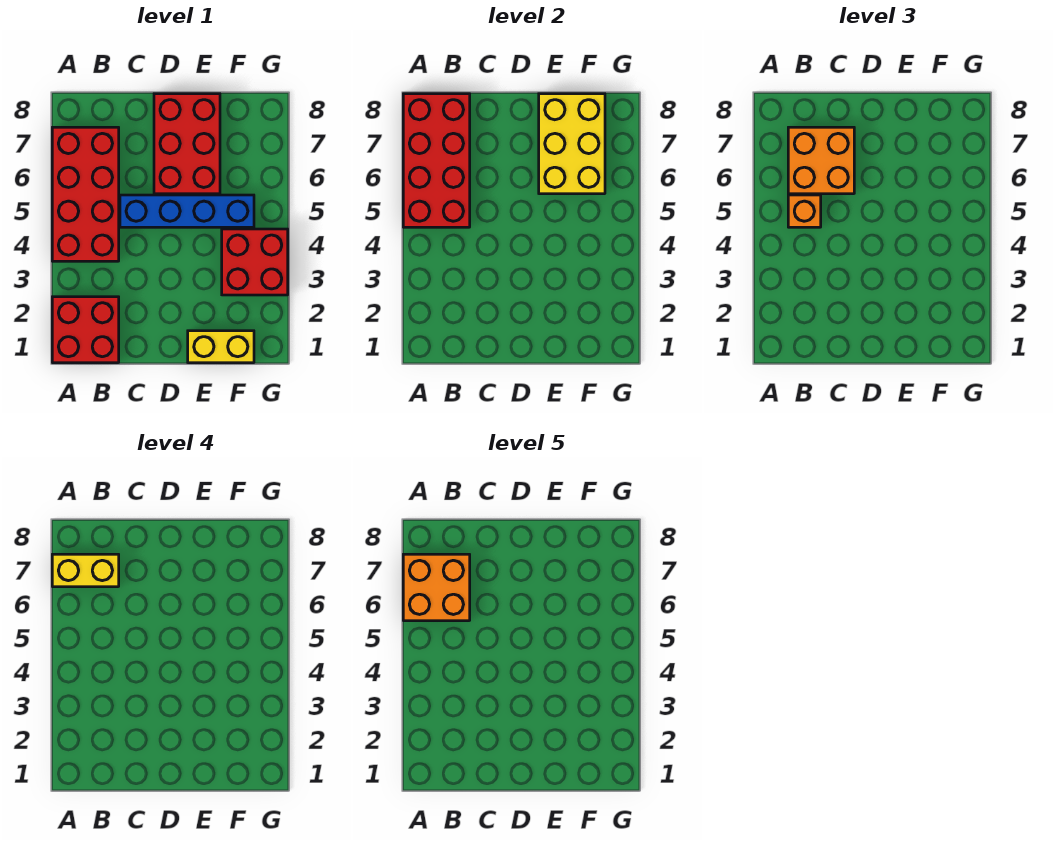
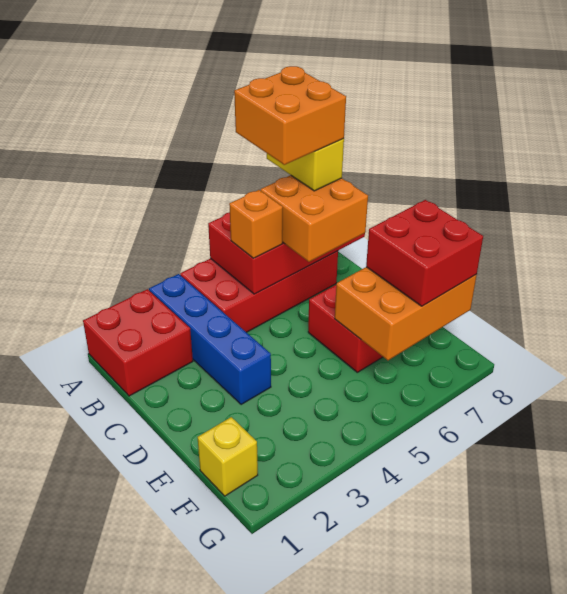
blue 1x4 brick [120,195,254,227] -> blue 1x4 brick moved to [149,274,271,405]
yellow 1x2 brick [188,331,254,363] -> yellow 1x1 brick [197,417,258,496]
yellow 2x3 brick [539,94,605,194] -> orange 2x3 brick [335,267,477,360]
red 2x2 brick [222,229,288,295] -> red 2x2 brick moved to [366,200,483,306]

